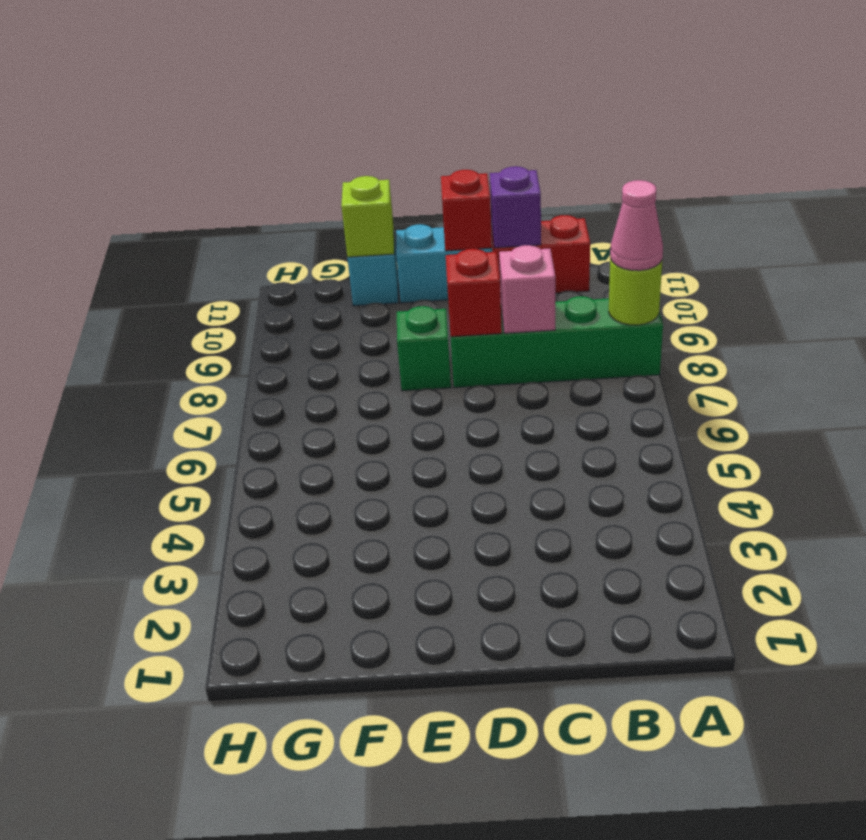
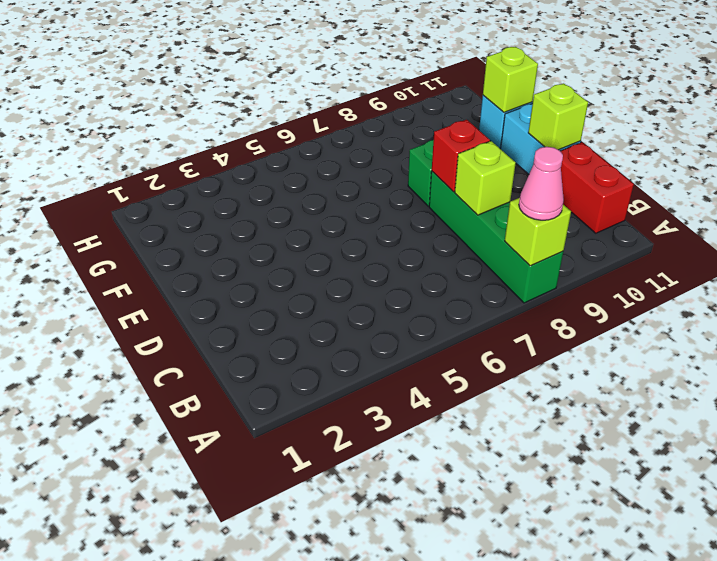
lime 1x1 round brick [609,259,662,325] -> lime 1x1 brick [505,198,571,266]
pink 1x1 brick [499,245,555,333] -> lime 1x1 brick [455,141,516,215]
purple 1x1 brick [490,166,541,248] -> none
red 1x1 brick [441,170,492,251] -> lime 1x1 brick [528,83,588,150]

